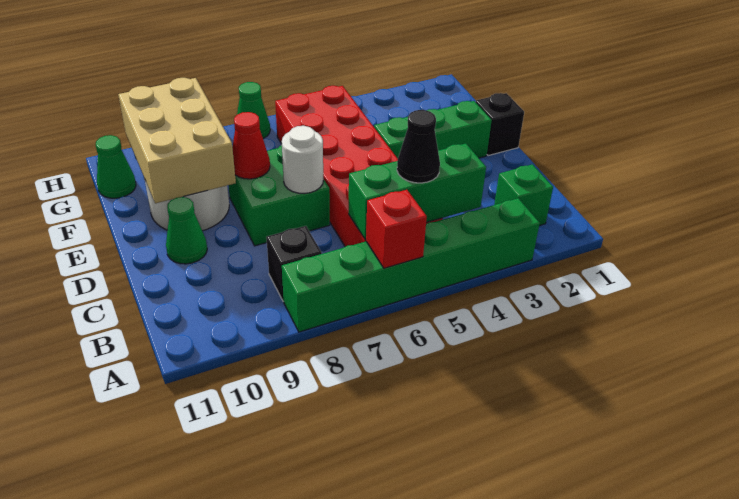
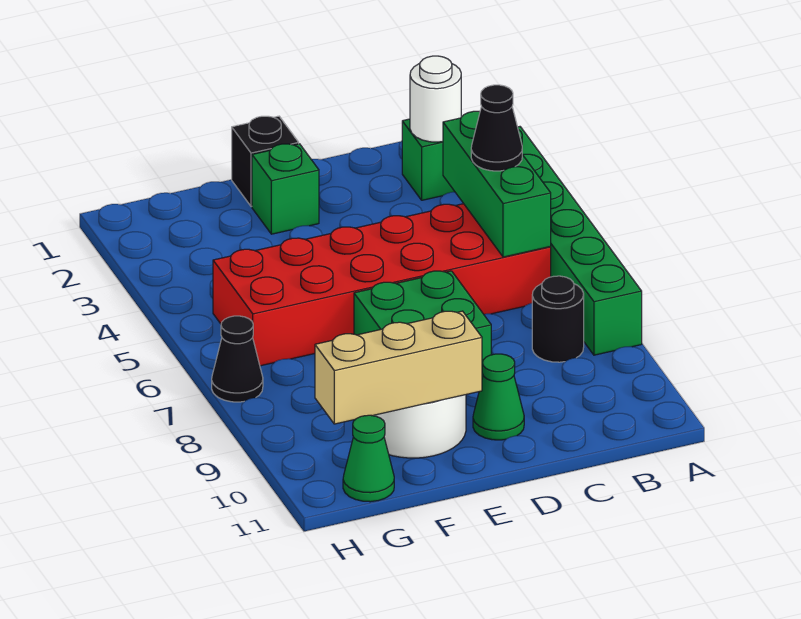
red 1x1 brick [366,190,427,268] -> none
black 1x1 brick [266,226,322,302] -> black 1x1 round brick [532,276,584,362]
white 1x1 round brick [282,126,323,193] -> white 1x1 round brick moved to [410,56,461,142]
green 1x3 brick [374,101,492,158] -> green 1x1 brick [252,144,319,234]
red 1x1 cone [232,112,270,179] -> none
tan 2x3 brick [118,78,236,203] -> tan 1x3 brick [315,311,482,424]
green 1x1 cone [237,82,270,139] -> black 1x1 cone [212,316,263,402]

